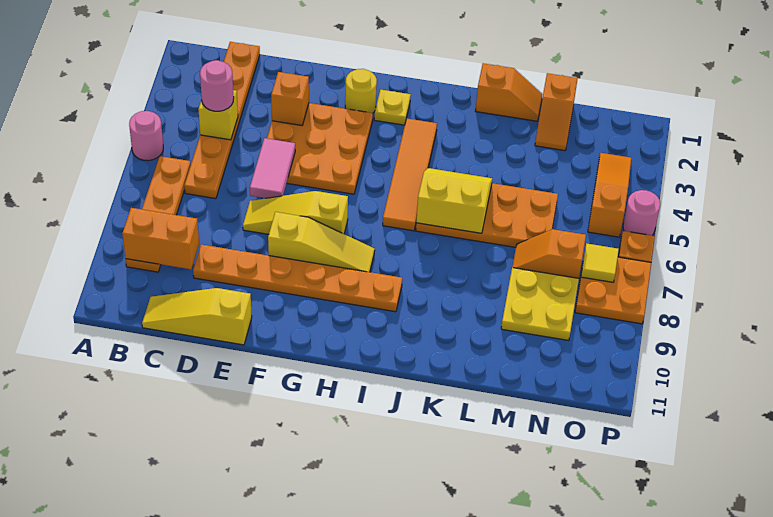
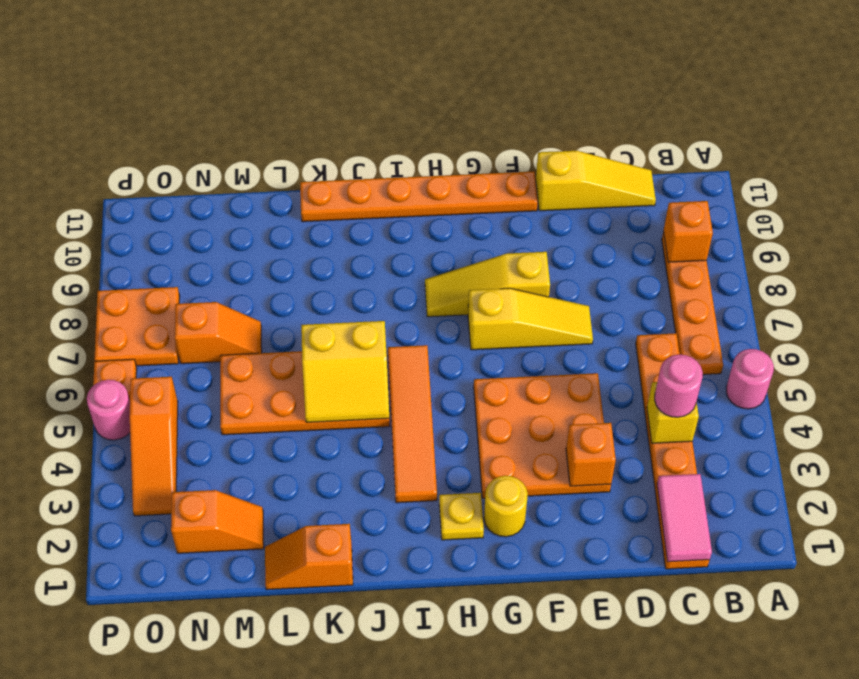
orange 1x2 brick [122,208,199,269] -> orange 1x1 brick [664,201,713,262]
orange 1x6 plate [193,244,402,312] -> orange 1x6 plate moved to [300,172,538,222]
pink 1x2 tile [250,138,295,198] -> pink 1x2 tile moved to [657,474,712,562]
orange 1x2 slope [535,73,578,151] -> orange 1x2 slope turned to [171,490,264,553]
yellow 2x2 plate [501,268,579,340] -> none
yellow 1x1 tile [581,244,619,282] -> none

